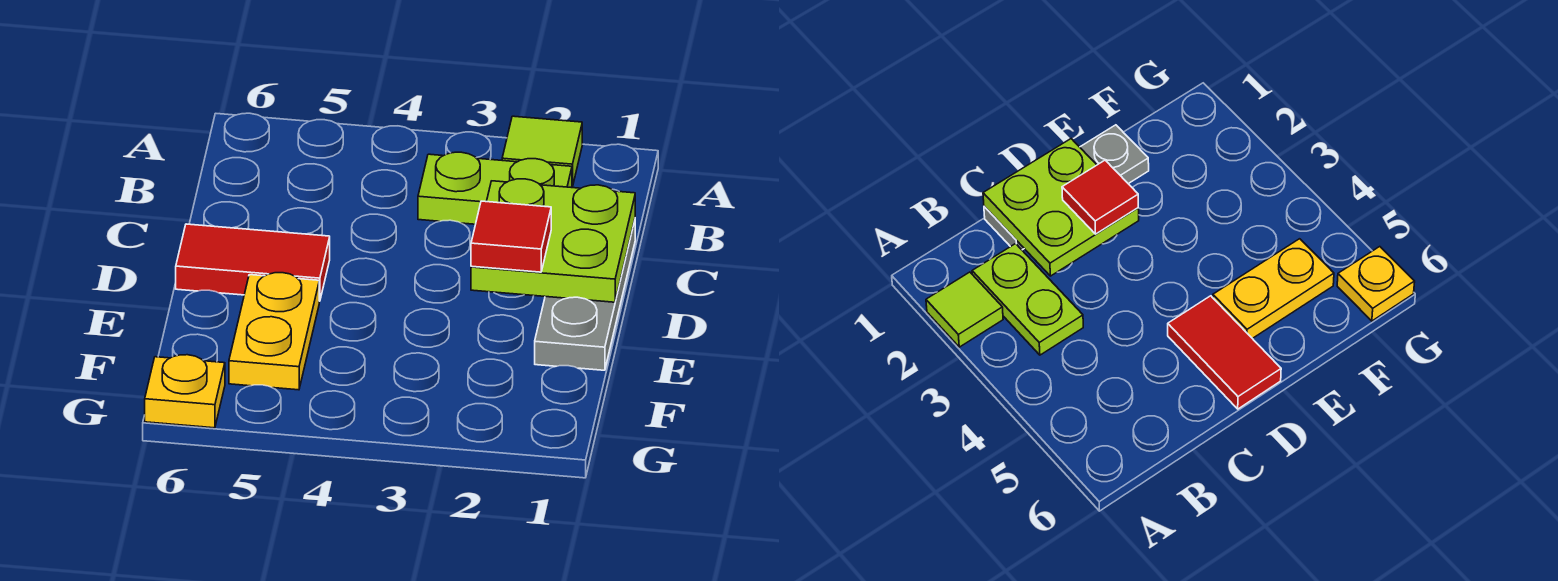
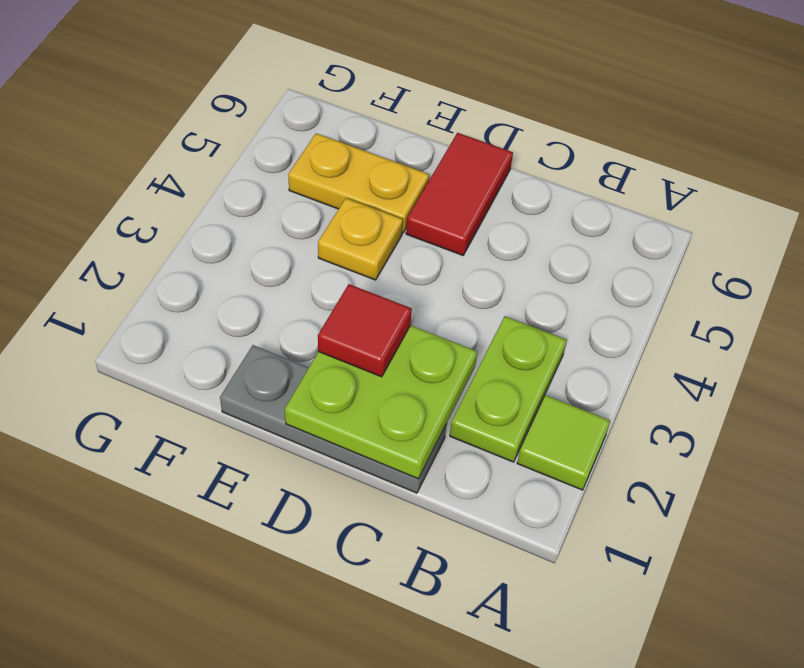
yellow 1x1 plate [145,355,225,428] -> yellow 1x1 plate moved to [318,198,403,280]

